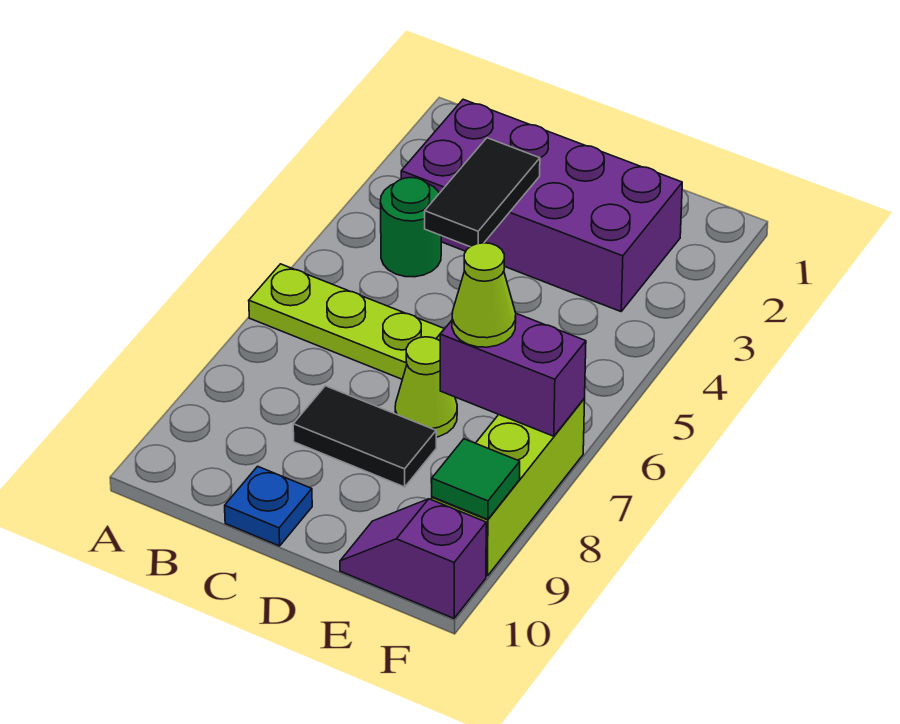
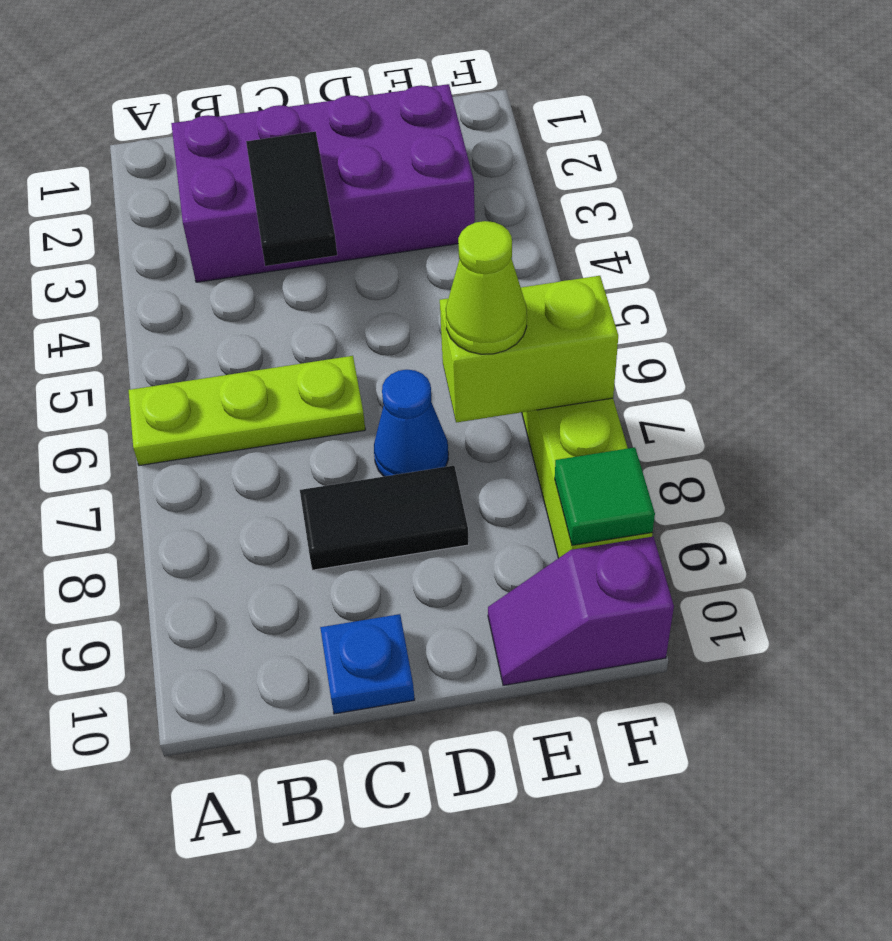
green 1x1 round brick [380,178,441,277] -> none
lime 1x1 cone [395,337,457,437] -> blue 1x1 cone [374,369,448,476]
purple 1x2 brick [440,314,586,436] -> lime 1x2 brick [440,276,618,423]

